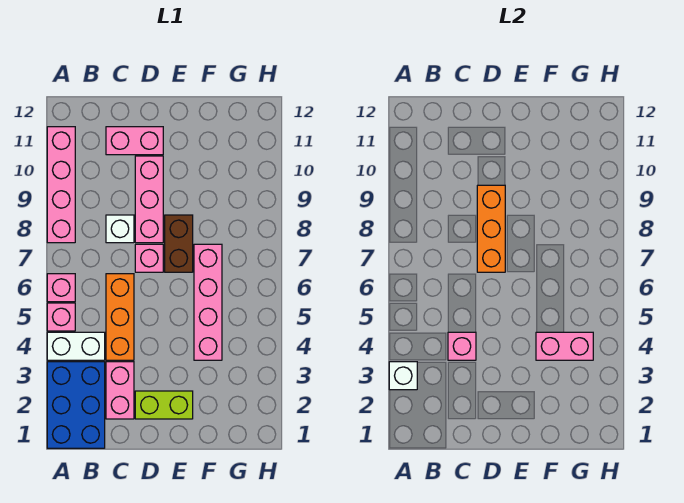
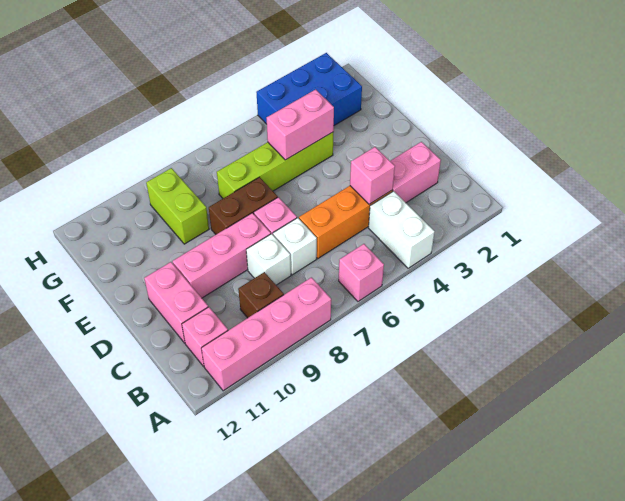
blue 2x3 brick [47,362,105,448] -> blue 2x3 brick moved to [256,53,362,125]
white 1x1 brick [389,362,417,390] -> white 1x1 brick moved to [273,218,317,275]
pink 1x1 brick [47,303,75,331] -> pink 1x1 brick moved to [182,307,228,366]
none -> brown 1x1 brick [238,272,284,318]
lime 1x2 brick [135,391,193,419] -> lime 1x2 brick moved to [146,168,209,244]
orange 1x3 brick [477,185,505,272] -> none
pink 1x4 brick [194,244,222,360] -> lime 1x4 brick [217,132,333,198]
pink 1x2 brick [536,332,593,360] -> pink 1x2 brick turned to [266,89,334,160]

